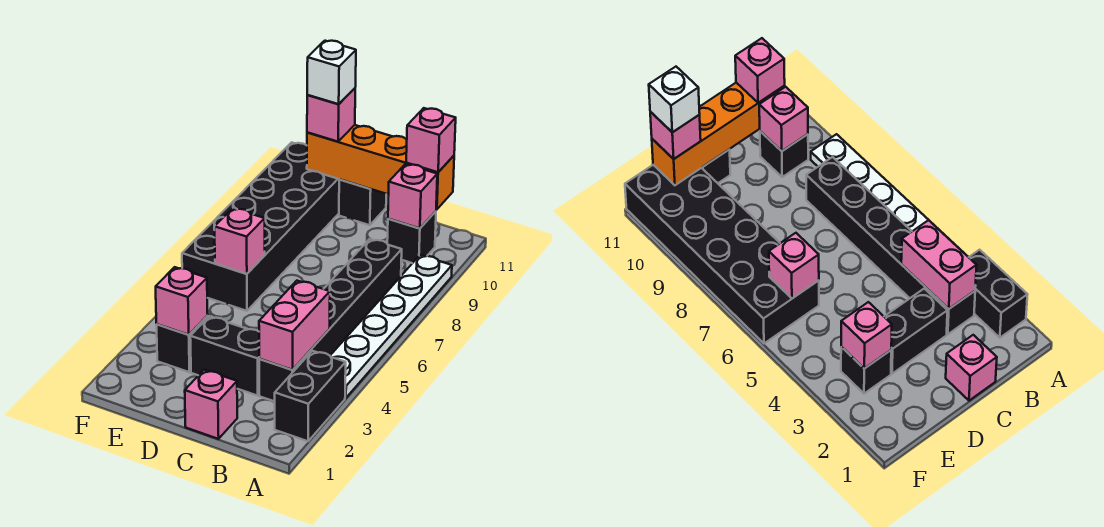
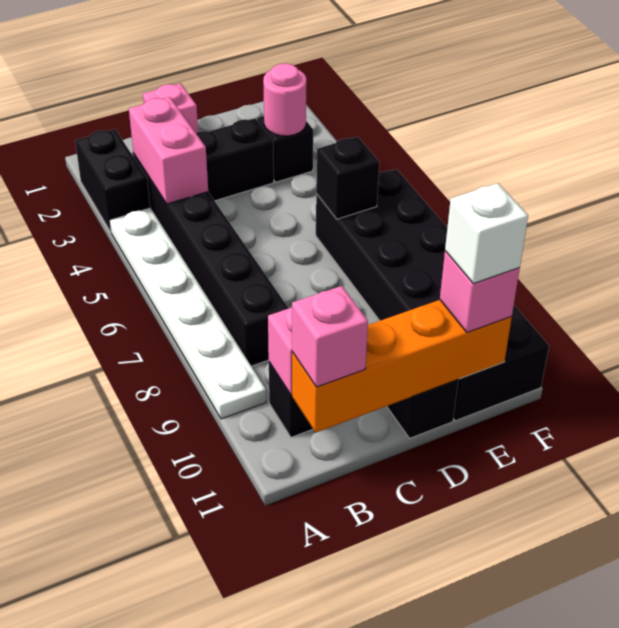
pink 1x1 brick [156,267,208,335] -> pink 1x1 round brick [263,63,306,136]
pink 1x1 brick [215,208,265,274] -> black 1x1 brick [316,137,380,219]

